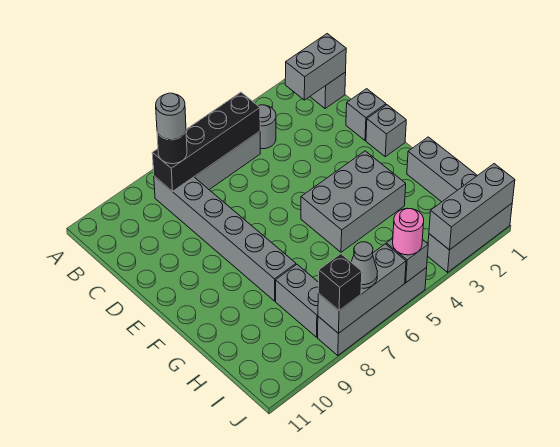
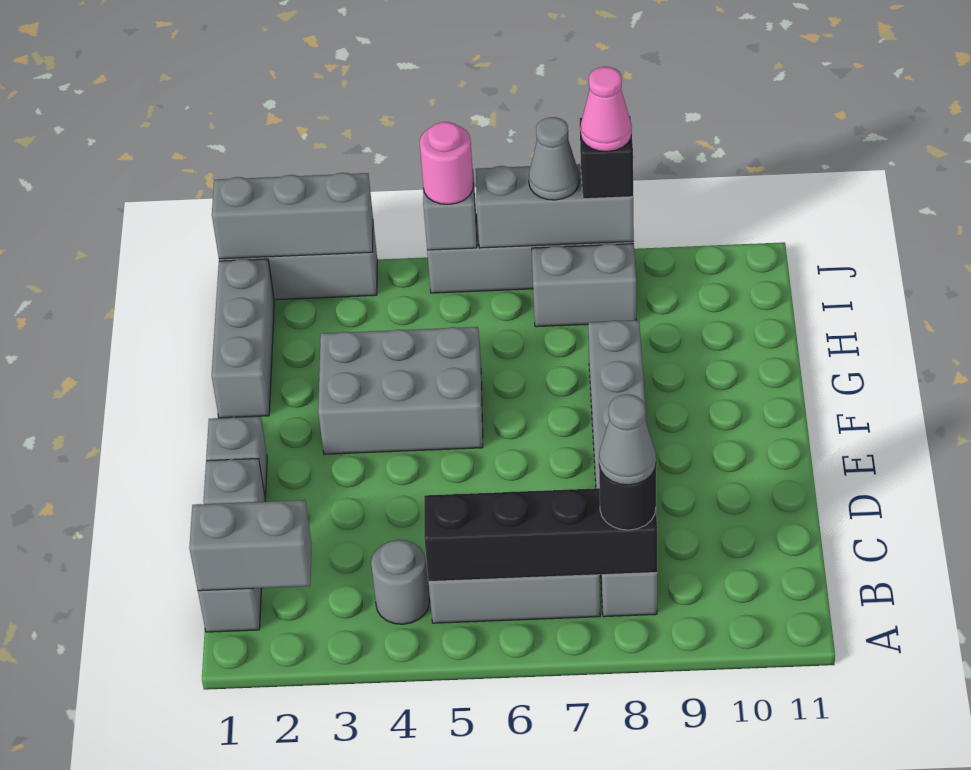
grey 1x1 round brick [156,93,186,140] -> grey 1x1 cone [599,394,656,485]
grey 1x2 brick [276,265,319,337] -> grey 1x2 brick turned to [532,244,636,327]
none -> pink 1x1 cone [580,67,632,151]

